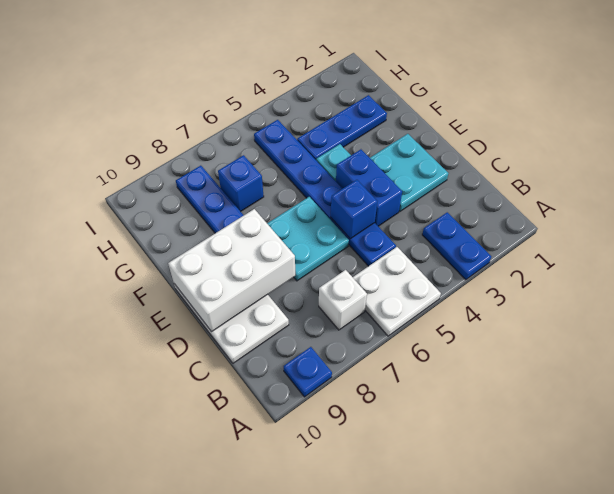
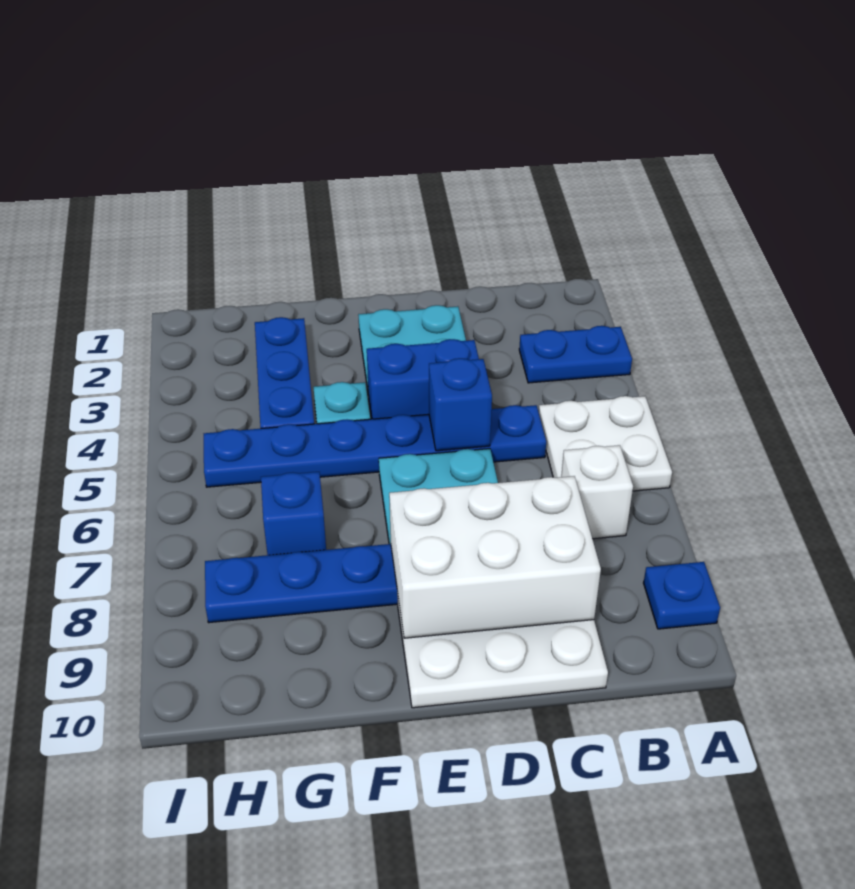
white 2x3 brick [168,209,295,332] -> white 2x3 brick turned to [389,476,601,638]

